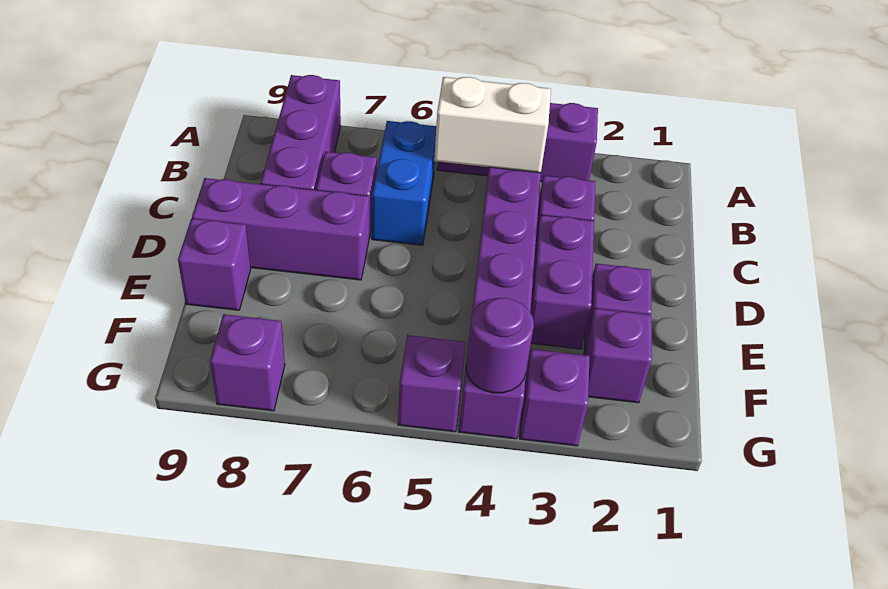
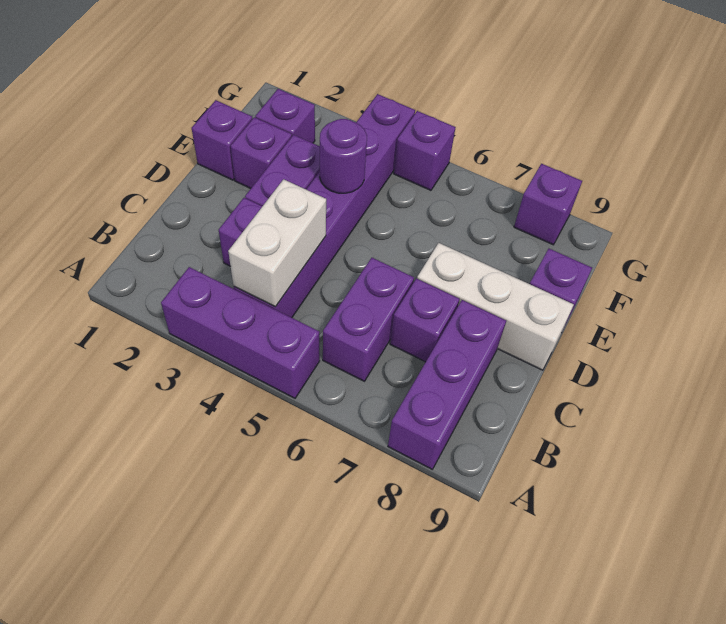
white 1x2 brick [434,77,551,173] -> white 1x2 brick turned to [228,179,326,307]
blue 1x2 brick [372,121,436,245] -> purple 1x2 brick [323,258,414,381]
purple 1x3 brick [192,178,369,280] -> white 1x3 brick [417,243,574,370]
purple 1x1 brick [520,349,590,446] -> purple 1x1 brick moved to [192,100,253,180]
purple 1x1 round brick [466,298,534,393] -> purple 1x1 round brick moved to [320,119,367,193]

